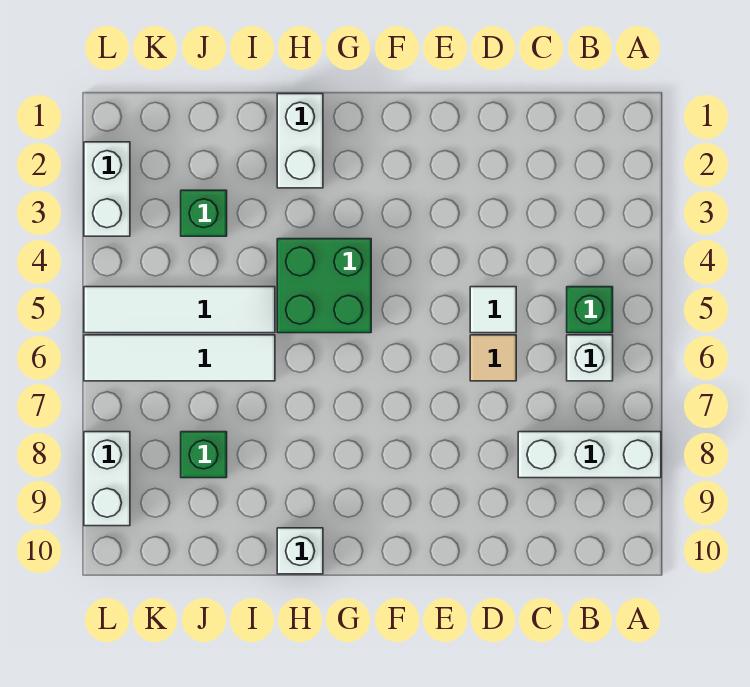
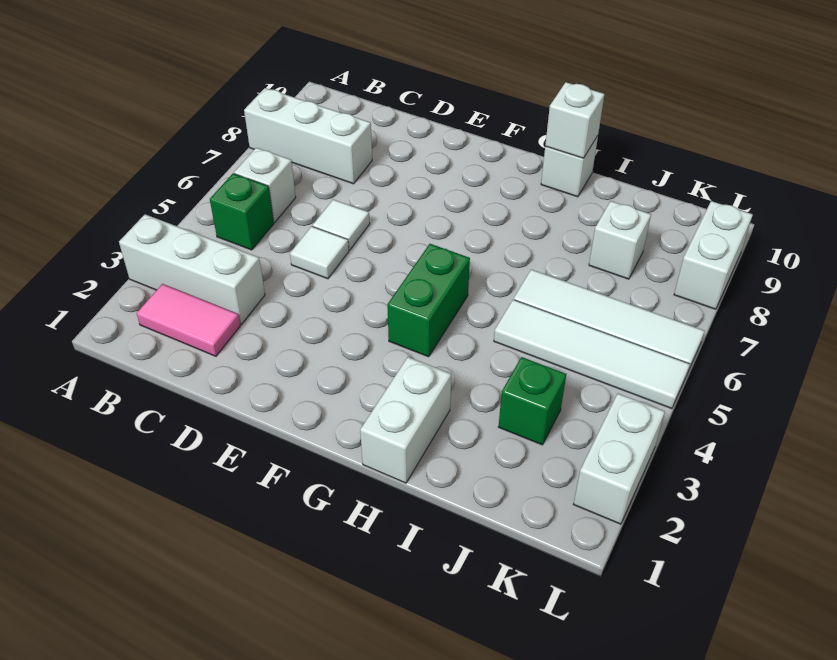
none -> white 1x3 brick [119,214,265,324]
none -> pink 1x2 tile [136,284,240,356]
tan 1x1 tile [470,335,516,381] -> white 1x1 tile [313,199,370,250]
green 2x2 brick [277,239,371,333] -> green 1x2 brick [387,244,470,357]
none -> white 1x1 brick [545,82,604,158]
green 1x1 brick [181,432,227,478] -> white 1x1 brick [589,201,651,279]

